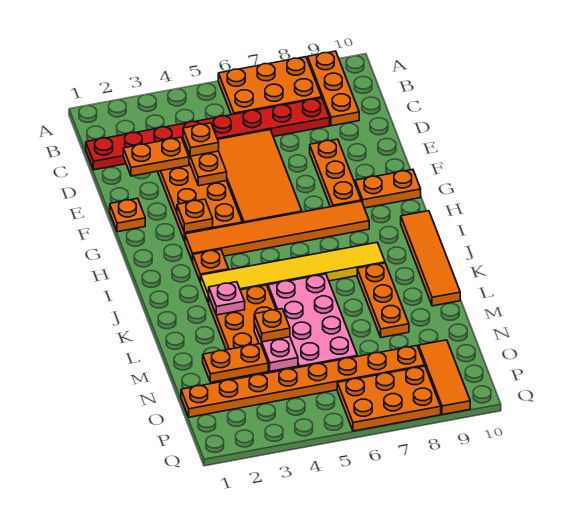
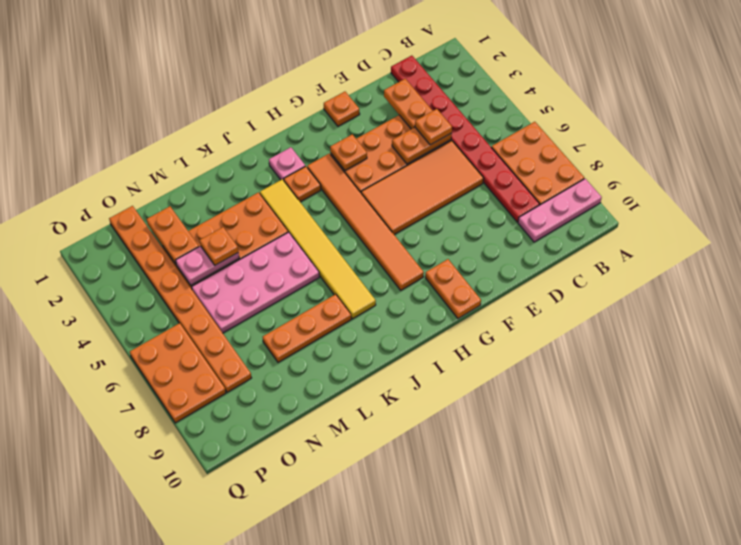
orange 1x3 plate [308,51,359,126] -> pink 1x3 plate [518,179,602,242]
orange 1x3 plate [310,139,361,207] -> none
orange 1x4 tile [401,211,460,306] -> none
pink 1x1 plate [209,282,245,315] -> pink 1x1 plate moved to [269,147,305,180]
orange 1x3 tile [419,340,470,415] -> none

